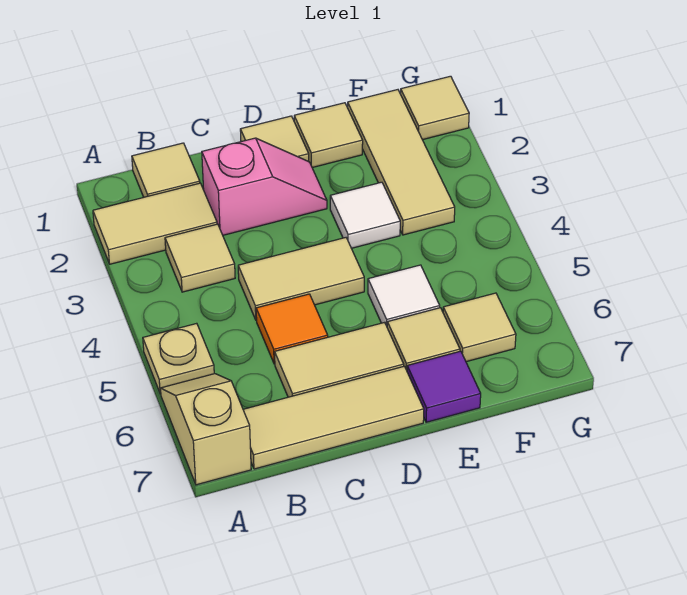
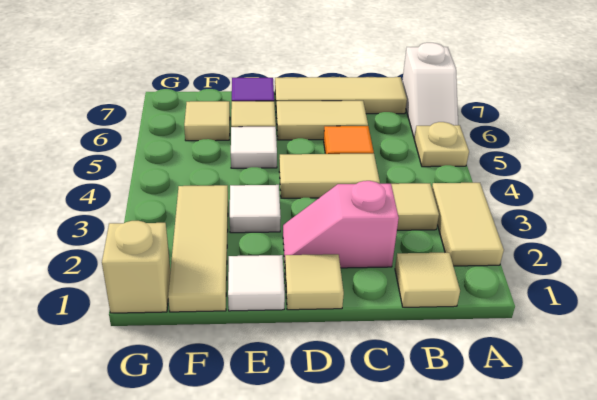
tan 1x2 tile [93,183,217,264] -> tan 1x2 tile turned to [432,183,504,266]
tan 1x2 slope [161,374,251,485] -> white 1x2 slope [402,43,458,139]
tan 1x1 tile [294,103,363,168] -> white 1x1 tile [228,255,285,311]
tan 1x1 tile [401,76,469,140] -> tan 1x1 brick [102,221,170,313]

